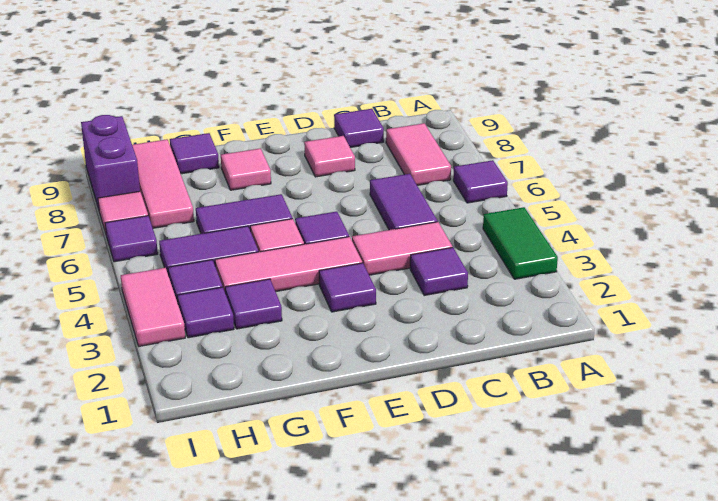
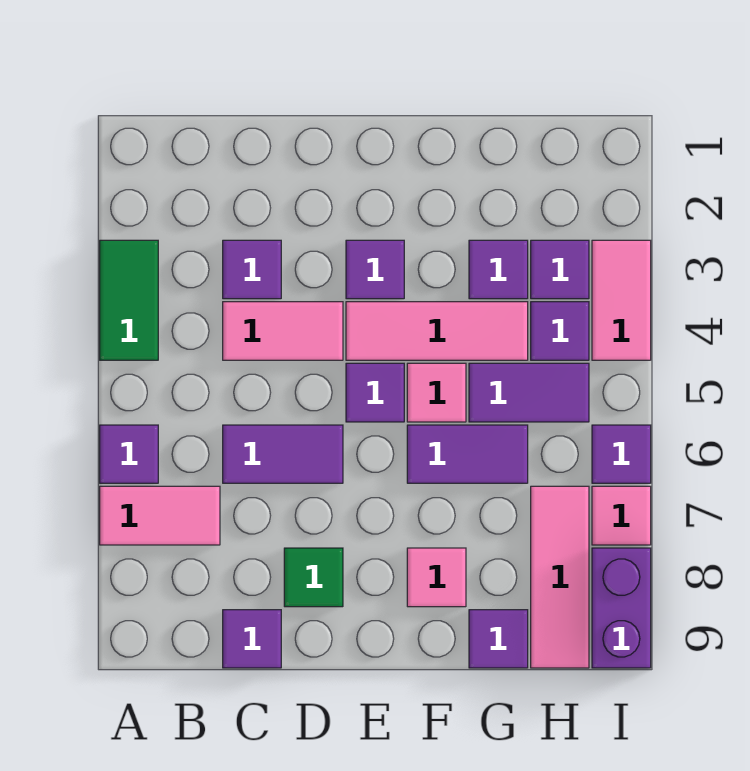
pink 1x2 tile [386,123,451,185] -> pink 1x2 tile turned to [100,486,220,545]
purple 1x2 tile [370,174,438,230] -> purple 1x2 tile turned to [223,425,343,483]
pink 1x1 tile [304,136,355,177] -> green 1x1 tile [284,548,343,607]

